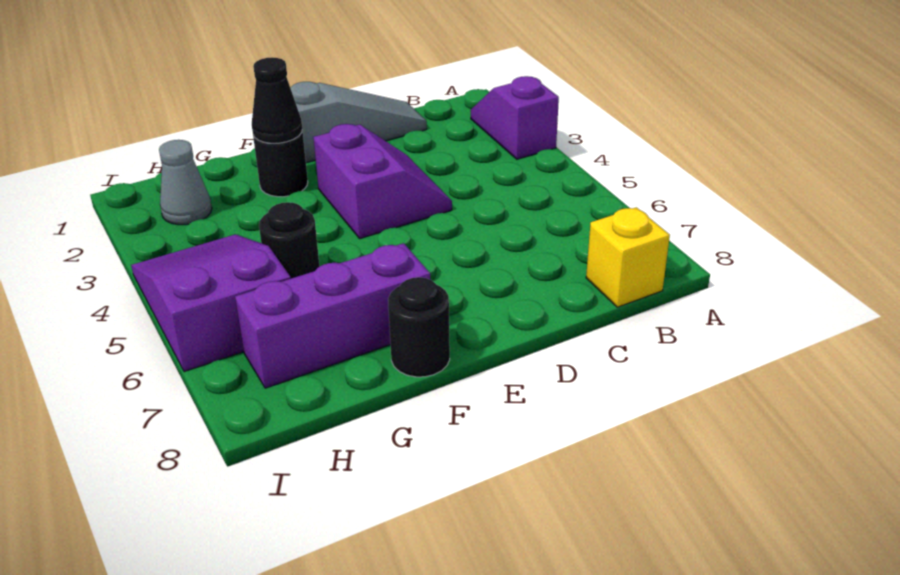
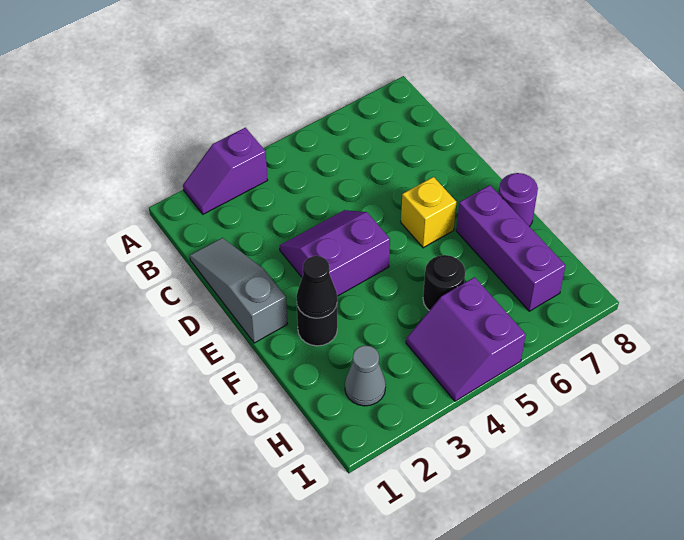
yellow 1x1 brick [586,207,670,307] -> yellow 1x1 brick moved to [401,177,456,248]
black 1x1 round brick [388,277,450,377] -> purple 1x1 round brick [499,173,538,227]
purple 2x3 slope [131,234,291,372] -> purple 2x2 slope [406,277,526,401]

